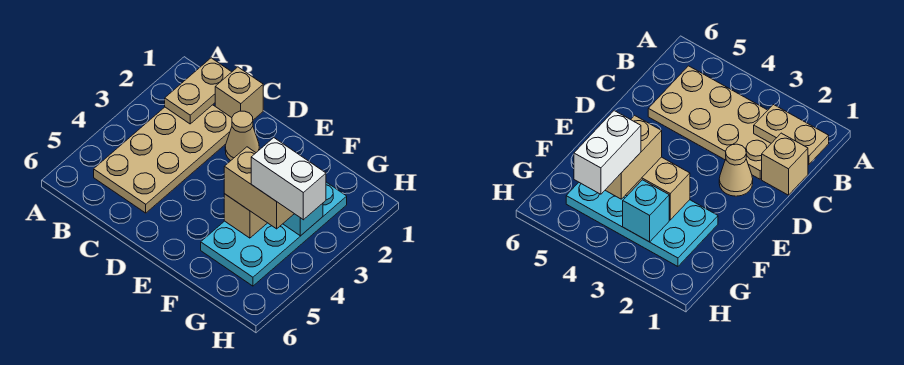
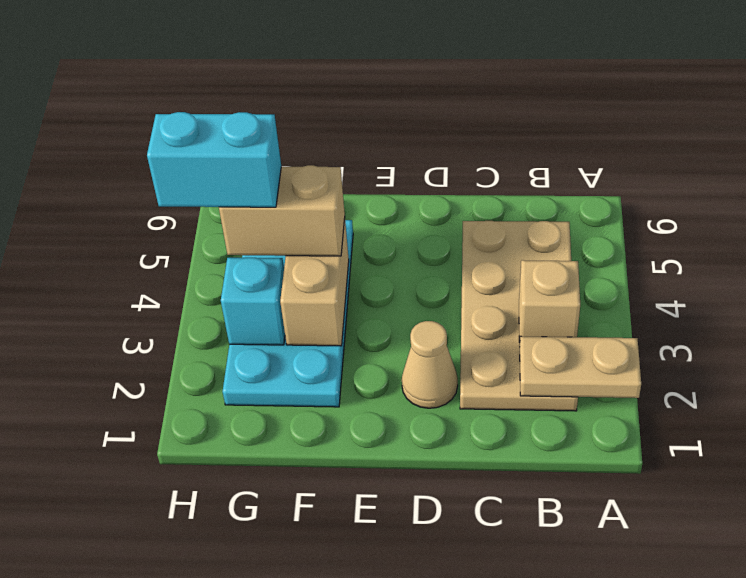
tan 1x2 plate [165,58,231,124] -> tan 1x2 plate turned to [520,336,641,398]
tan 1x1 brick [215,67,263,120] -> tan 1x1 brick moved to [519,260,580,343]
white 1x2 brick [251,138,326,220] -> cyan 1x2 brick [147,112,281,207]

